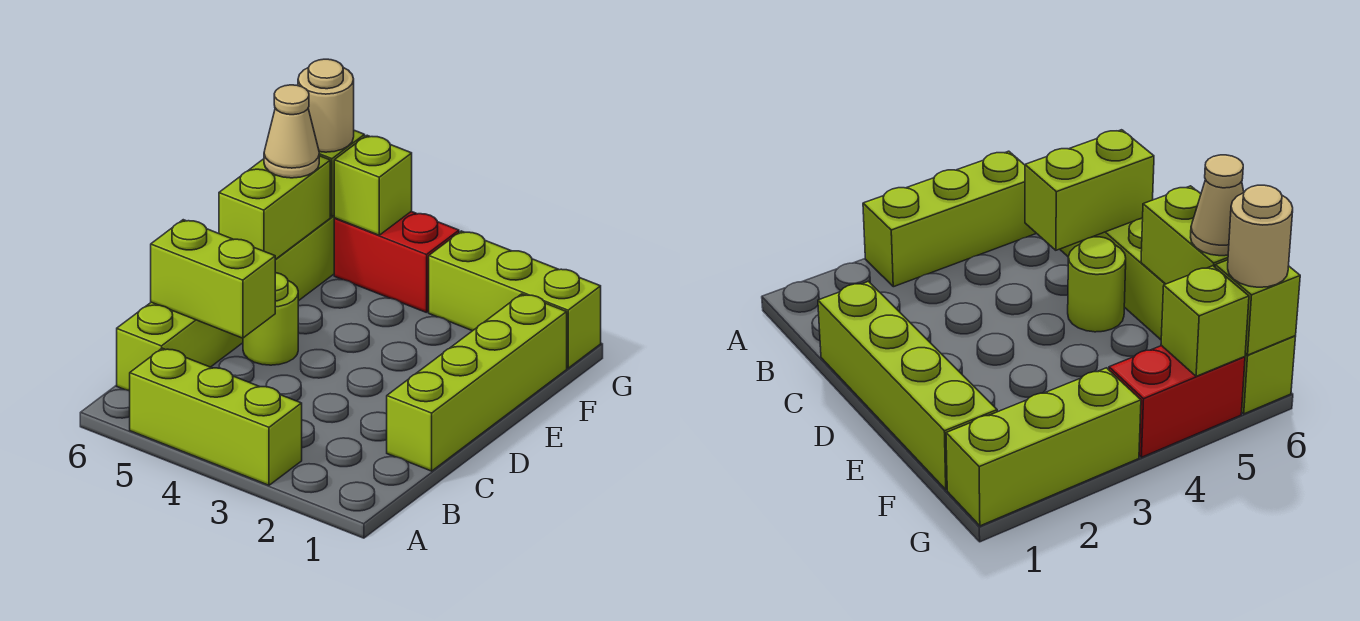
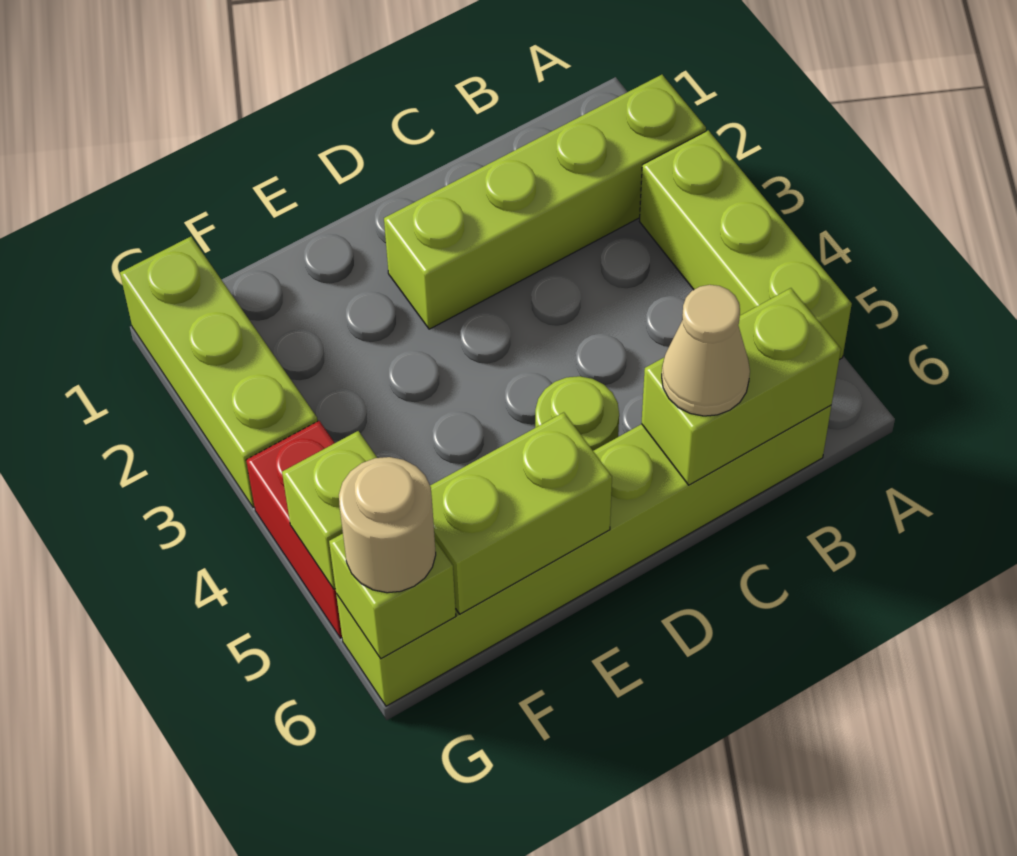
lime 1x4 brick [387,294,567,471] -> lime 1x4 brick moved to [384,75,706,329]
lime 1x2 brick [151,220,275,338] -> lime 1x2 brick turned to [641,288,841,485]
tan 1x1 cone [264,85,319,178] -> tan 1x1 cone moved to [662,285,750,416]

